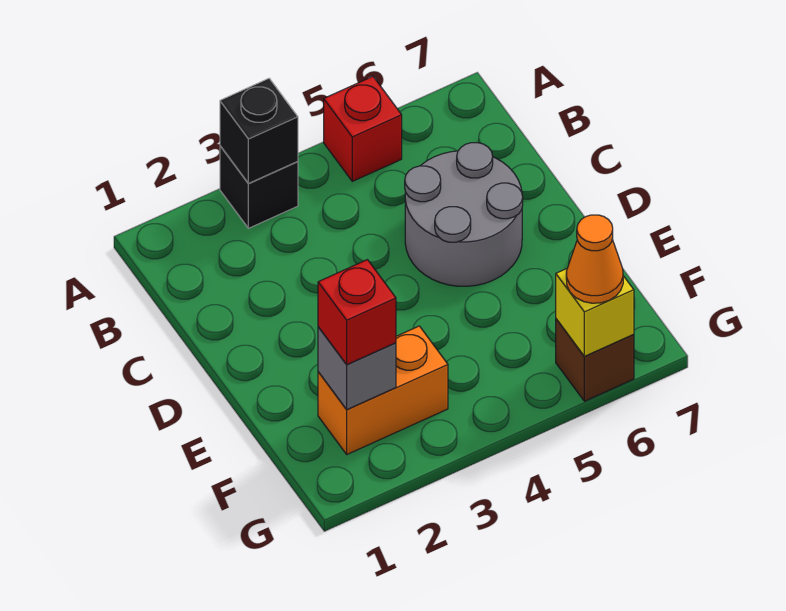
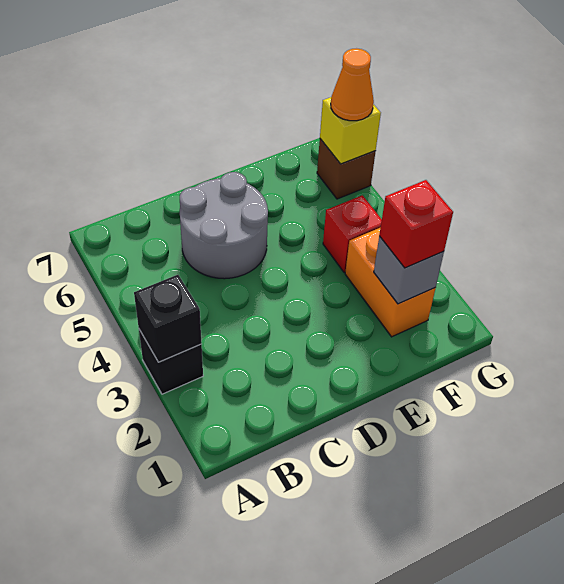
red 1x1 brick [324,76,402,181] -> red 1x1 brick moved to [323,195,382,273]

